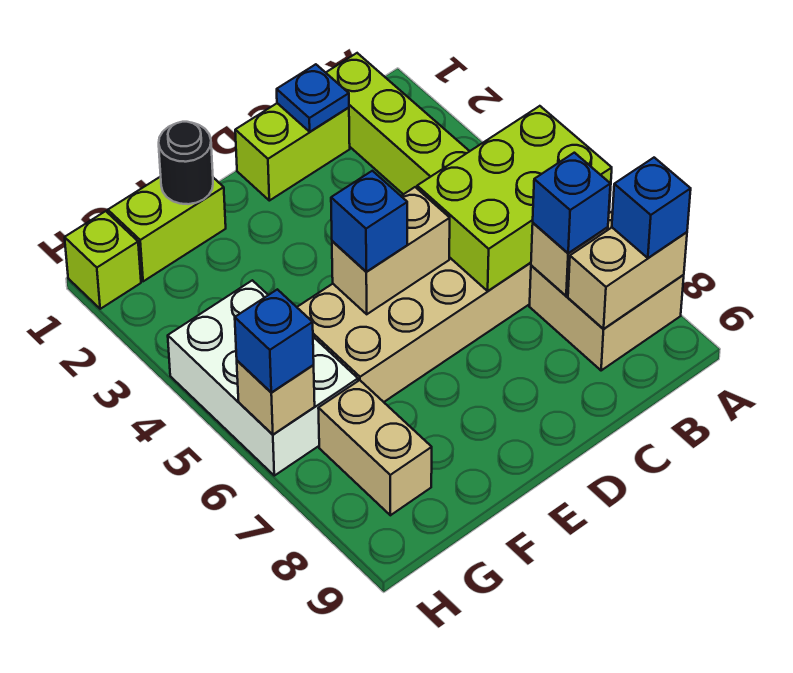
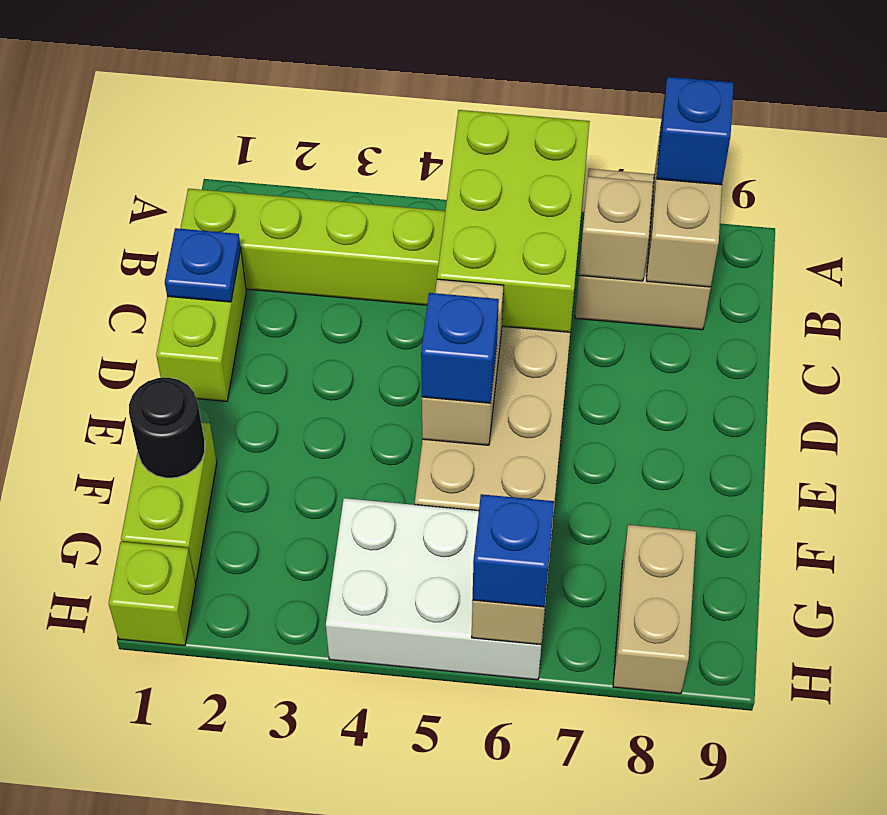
blue 1x1 brick [533,153,610,253] -> none
tan 1x2 brick [318,380,432,515] -> tan 1x2 brick turned to [613,525,696,694]

